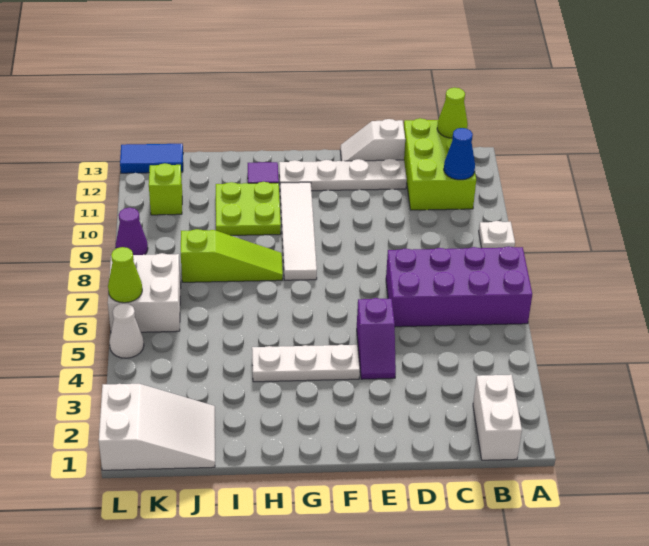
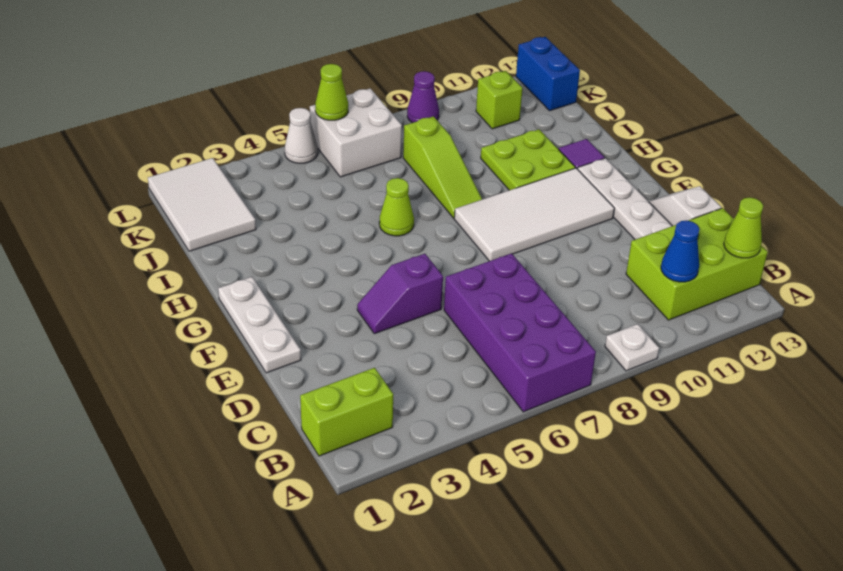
white 1x2 brick [473,375,522,460] -> lime 1x2 brick [300,368,393,456]
white 1x3 plate [252,344,360,382] -> white 1x3 plate moved to [218,277,301,373]
white 1x4 tile [280,182,317,280] -> white 2x4 tile [454,168,615,261]
none -> lime 1x1 cone [379,178,414,236]
white 2x3 slope [99,384,215,470] -> white 2x3 tile [148,158,256,251]
blue 1x2 tile [120,144,183,173] -> blue 1x2 brick [516,37,580,111]

